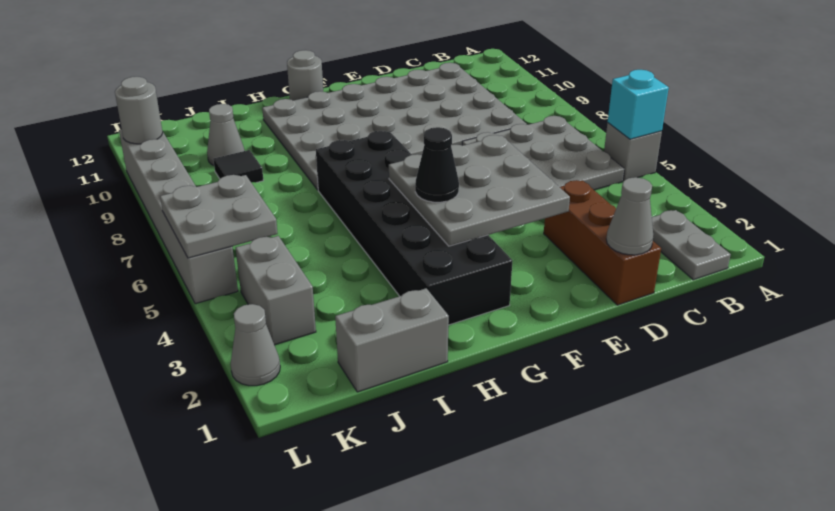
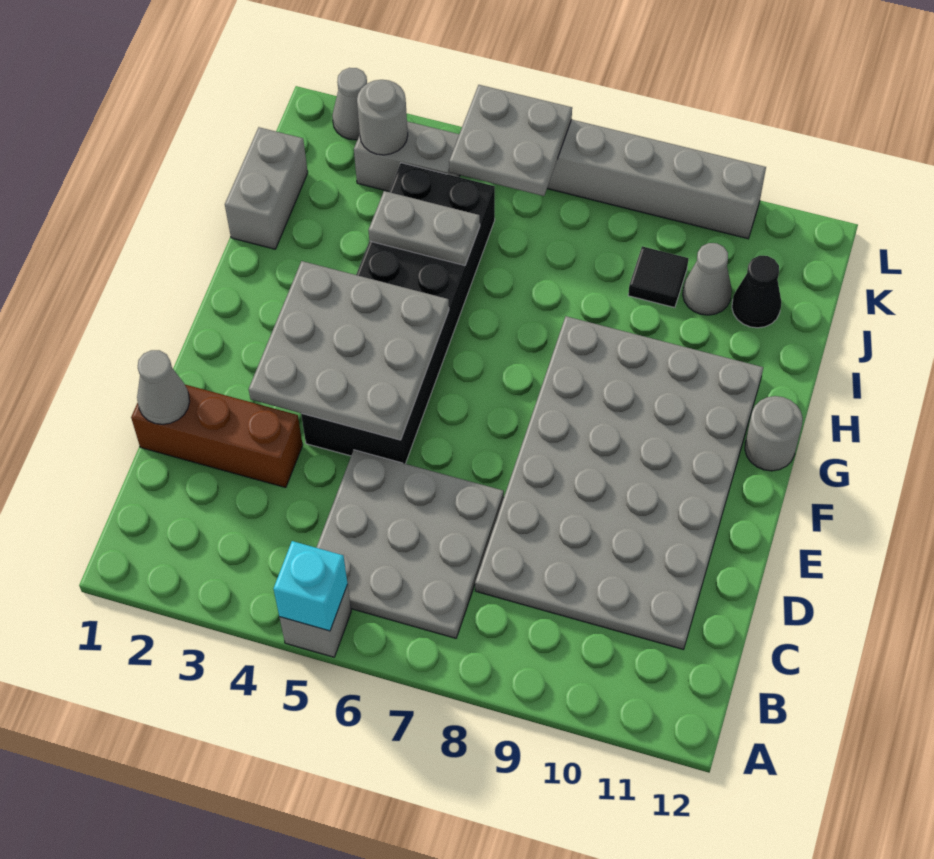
grey 1x2 plate [652,210,731,280] -> grey 1x2 plate moved to [368,191,480,265]
black 2x6 brick [316,131,512,325] -> black 2x6 brick turned to [301,163,495,464]
black 1x1 cone [415,127,459,202] -> black 1x1 cone moved to [732,256,781,328]
grey 1x1 round brick [115,77,163,144] -> grey 1x1 round brick moved to [357,80,408,155]

